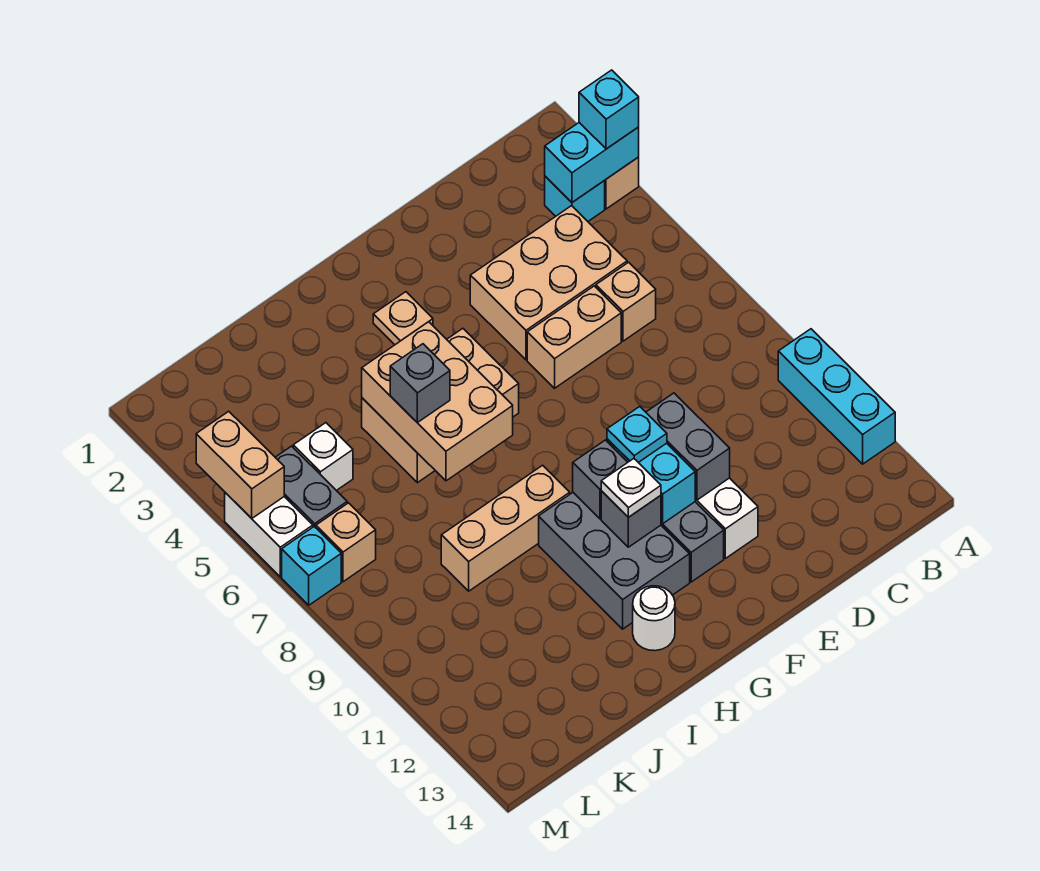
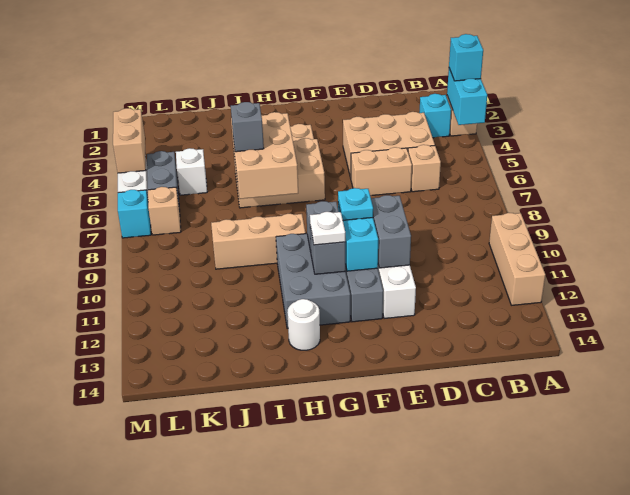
cyan 1x2 brick [545,123,639,202] -> cyan 1x2 brick turned to [447,68,487,125]
cyan 1x3 brick [778,329,895,464] -> tan 1x3 brick [489,213,545,305]

